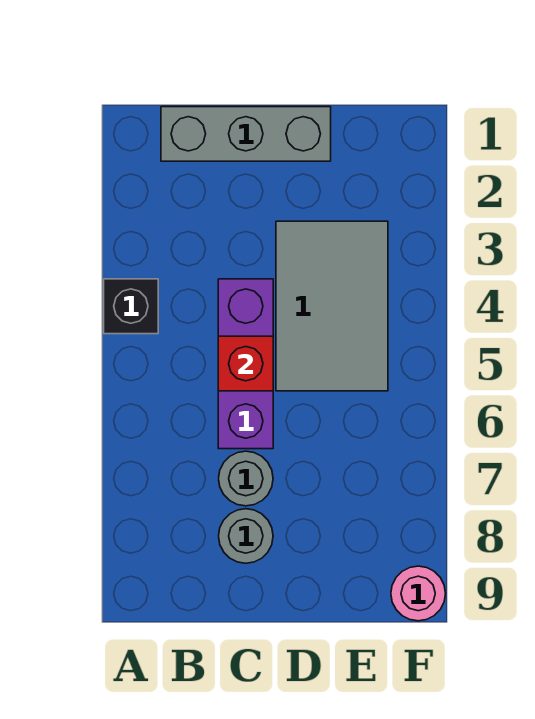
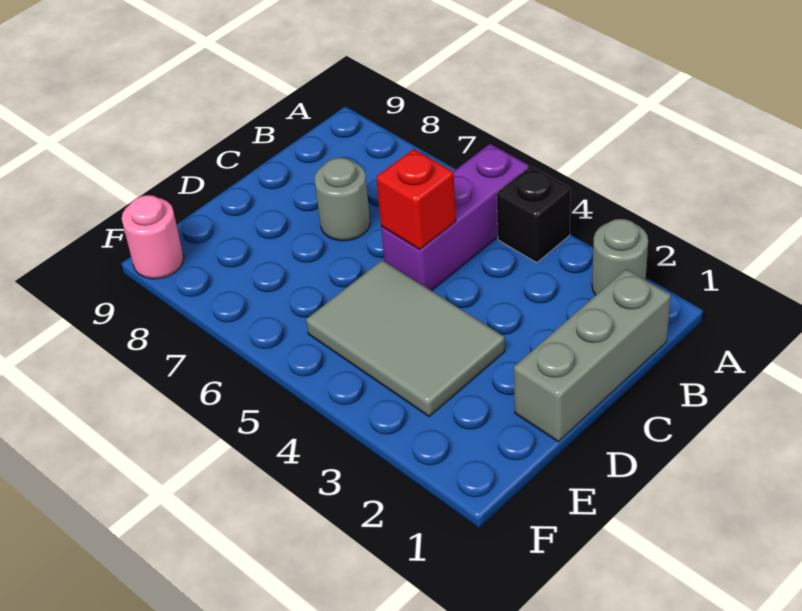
purple 1x3 brick [218,279,273,449] -> purple 1x3 brick turned to [381,144,529,291]
grey 1x1 round brick [219,509,273,563] -> grey 1x1 round brick moved to [592,219,648,295]

